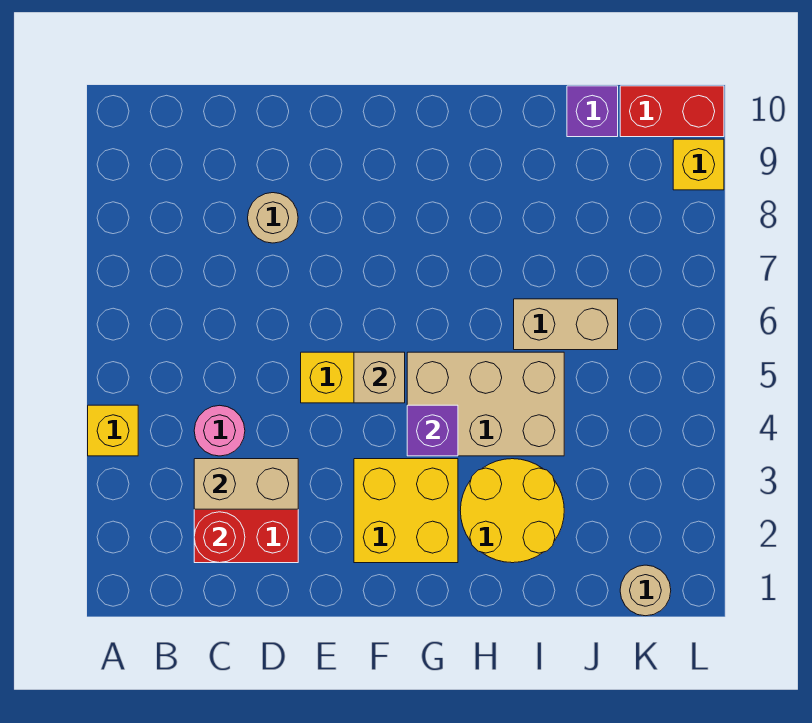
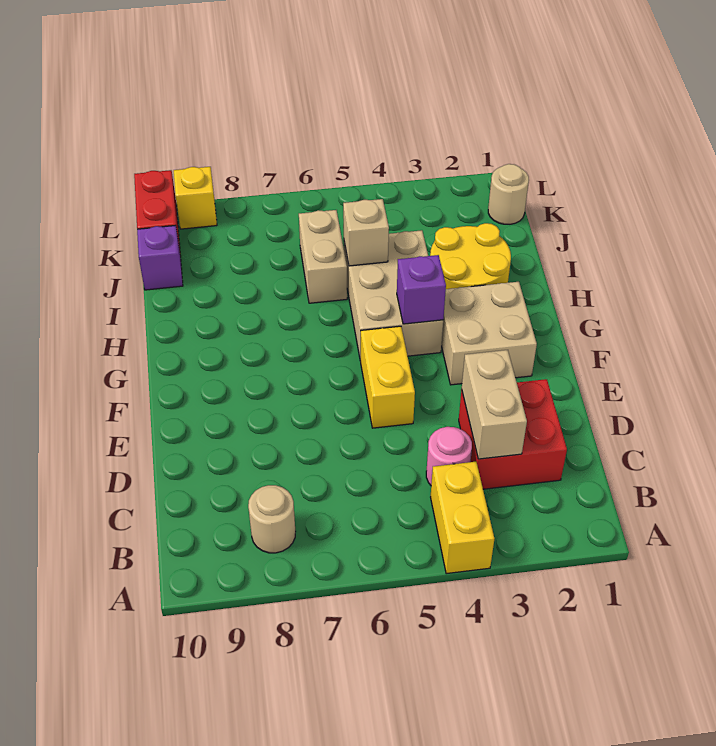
yellow 1x1 brick [88,405,138,456] -> yellow 1x2 brick [431,462,494,574]
red 1x1 round brick [194,512,245,563] -> none
tan 1x1 round brick [248,193,298,243] -> tan 1x1 round brick moved to [248,485,296,553]
yellow 2x2 brick [354,459,458,563] -> tan 2x2 brick [442,282,537,385]
tan 1x1 brick [354,352,405,403] -> tan 1x1 brick moved to [343,199,389,266]

